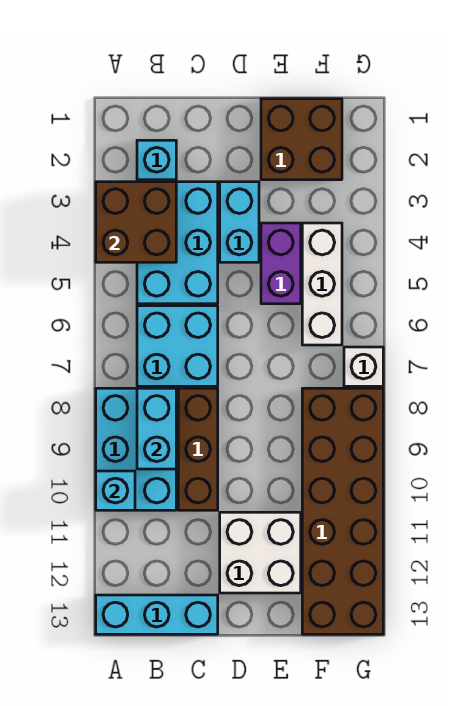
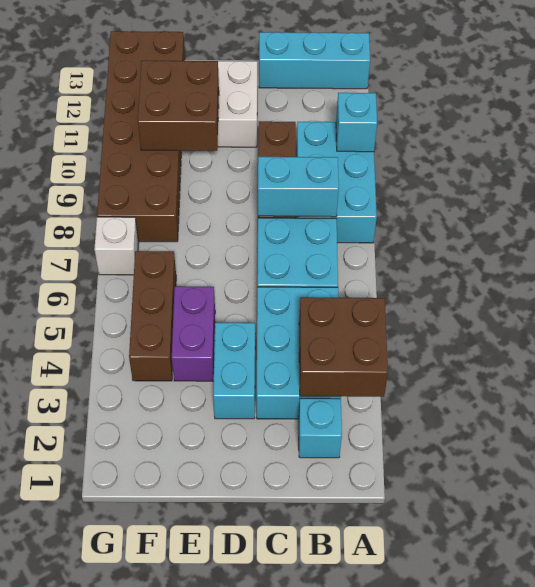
cyan 1x2 brick [137,388,176,469] -> cyan 1x2 brick turned to [258,157,339,217]
brown 2x2 brick [261,99,342,180] -> brown 2x2 brick moved to [138,61,219,151]
white 1x3 brick [302,223,342,345] -> brown 1x3 brick [129,251,176,381]

